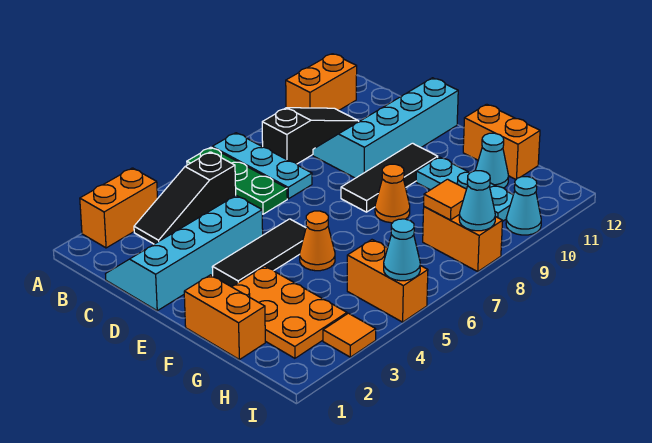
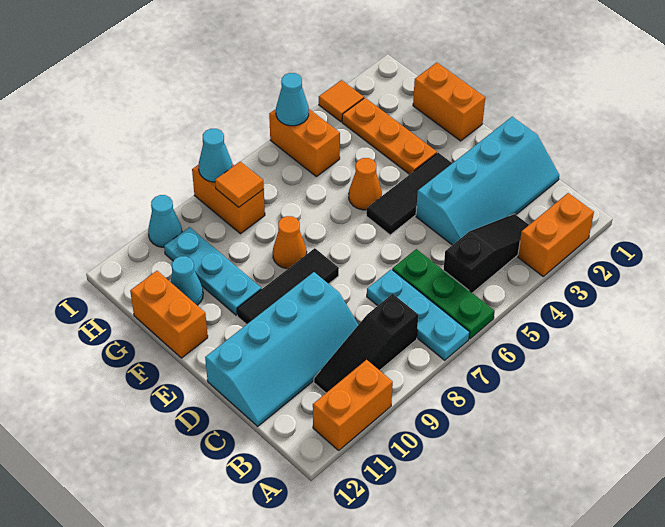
orange 2x3 plate [231,266,347,358] -> orange 1x3 plate [342,98,437,174]

